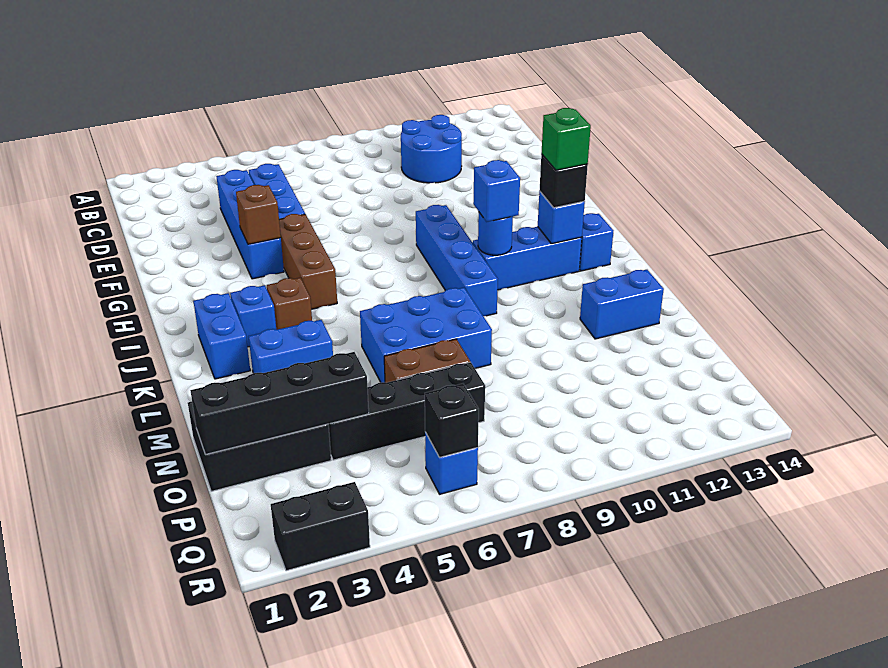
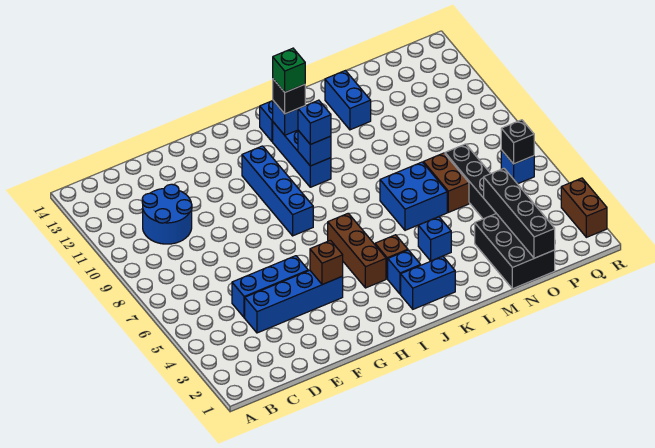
brown 1x3 brick [279,214,337,309] -> brown 1x3 brick turned to [328,213,386,288]
blue 1x4 brick [416,205,498,316] -> blue 1x4 brick turned to [242,146,313,236]
blue 1x1 round brick [478,213,513,255] -> blue 1x1 brick [298,131,331,166]
blue 1x2 brick [248,320,333,373] -> blue 1x1 brick [418,217,451,261]
blue 2x3 brick [360,288,492,383] -> blue 2x2 brick [380,162,447,230]
black 1x2 brick [271,482,370,571] -> brown 1x2 brick [561,178,607,237]

